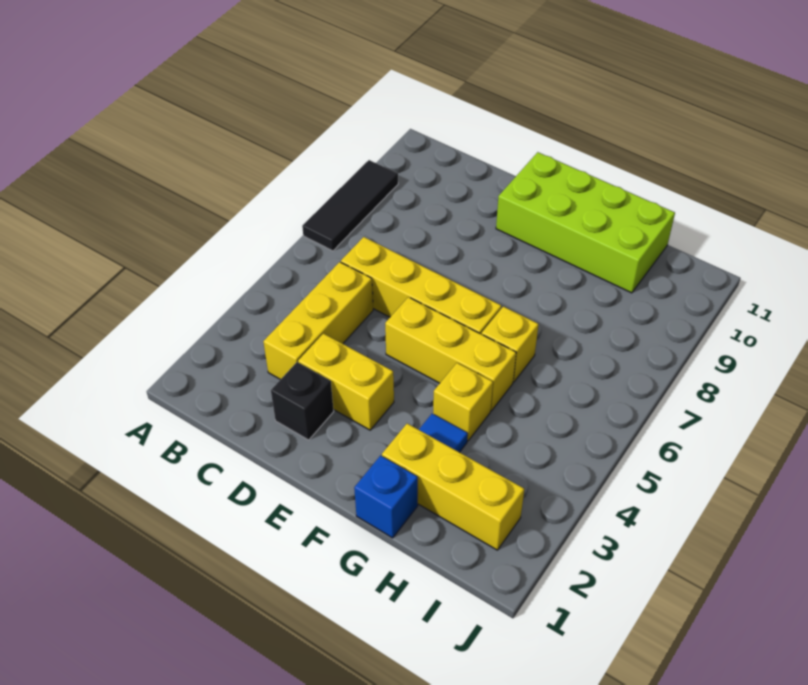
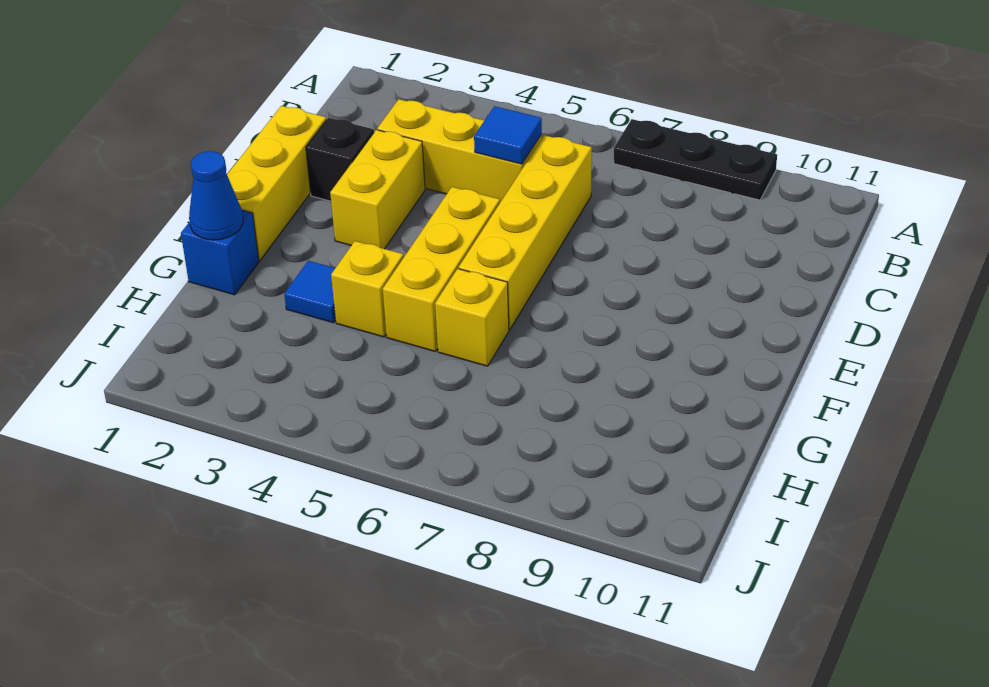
black 1x3 tile [302,160,398,251] -> black 1x3 plate [614,119,777,200]
none -> blue 1x1 tile [474,106,542,164]
lime 2x4 brick [496,152,675,293] -> none
none -> blue 1x1 cone [189,151,243,240]
yellow 1x3 brick [382,423,524,550] -> yellow 1x3 brick moved to [227,106,326,261]

